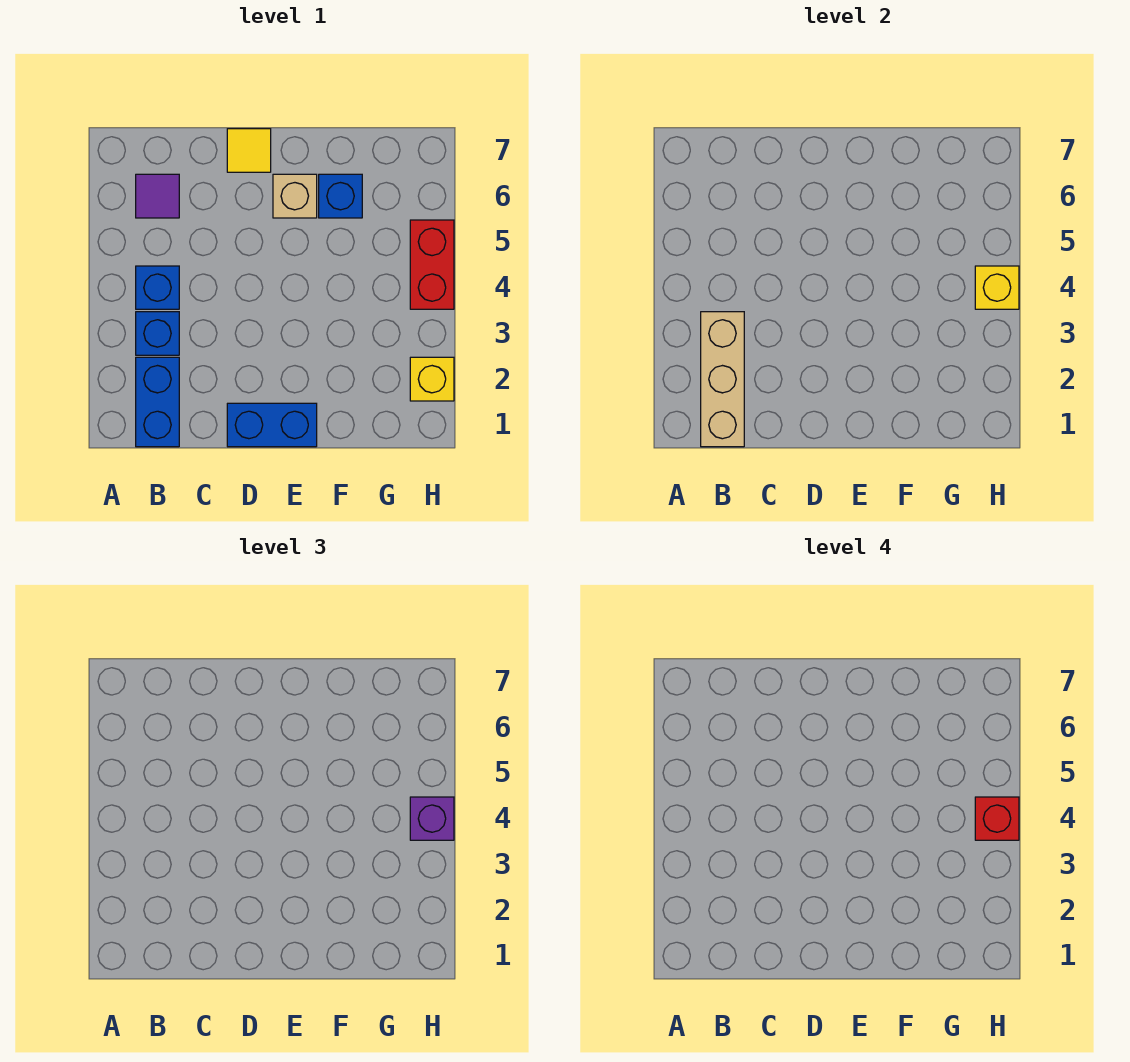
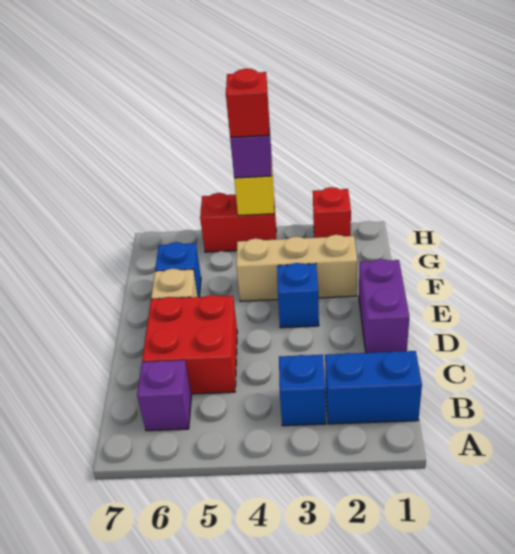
tan 1x3 brick [701,312,744,447] -> tan 1x3 brick moved to [236,235,357,301]
blue 1x1 brick [136,266,179,309] -> blue 1x1 brick moved to [277,263,319,328]
purple 1x1 tile [136,174,179,218] -> purple 1x1 brick [137,360,191,431]
none -> red 2x2 brick [142,295,237,394]
blue 1x2 brick [227,403,317,447] -> purple 1x2 brick [359,259,409,353]
yellow 1x1 tile [227,129,271,172] -> none
yellow 1x1 brick [410,357,454,401] -> red 1x1 brick [313,187,351,238]

